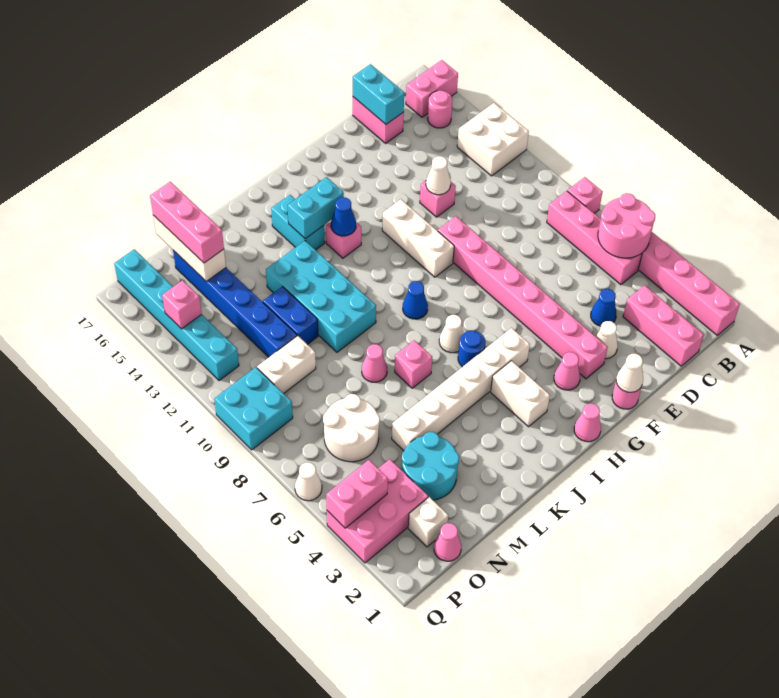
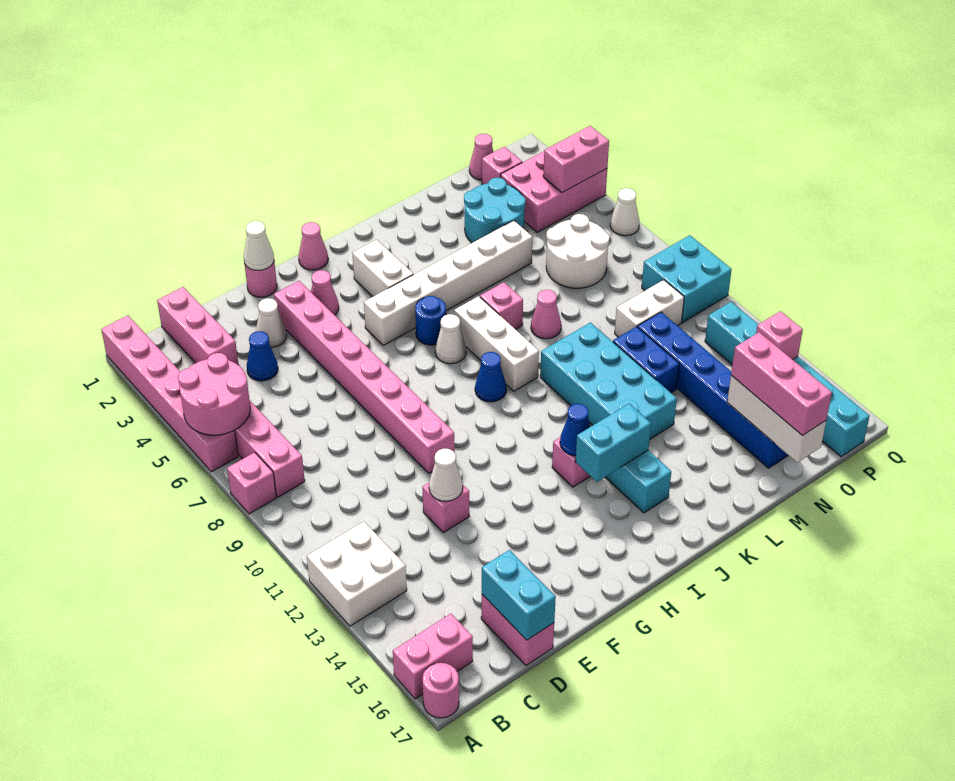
pink 1x1 round brick [428,91,452,128] -> pink 1x1 round brick moved to [423,663,459,718]
white 1x3 brick [382,199,454,277] -> white 1x3 brick moved to [454,296,539,391]
white 1x1 brick [408,497,448,547] -> pink 1x1 brick [482,147,522,185]

